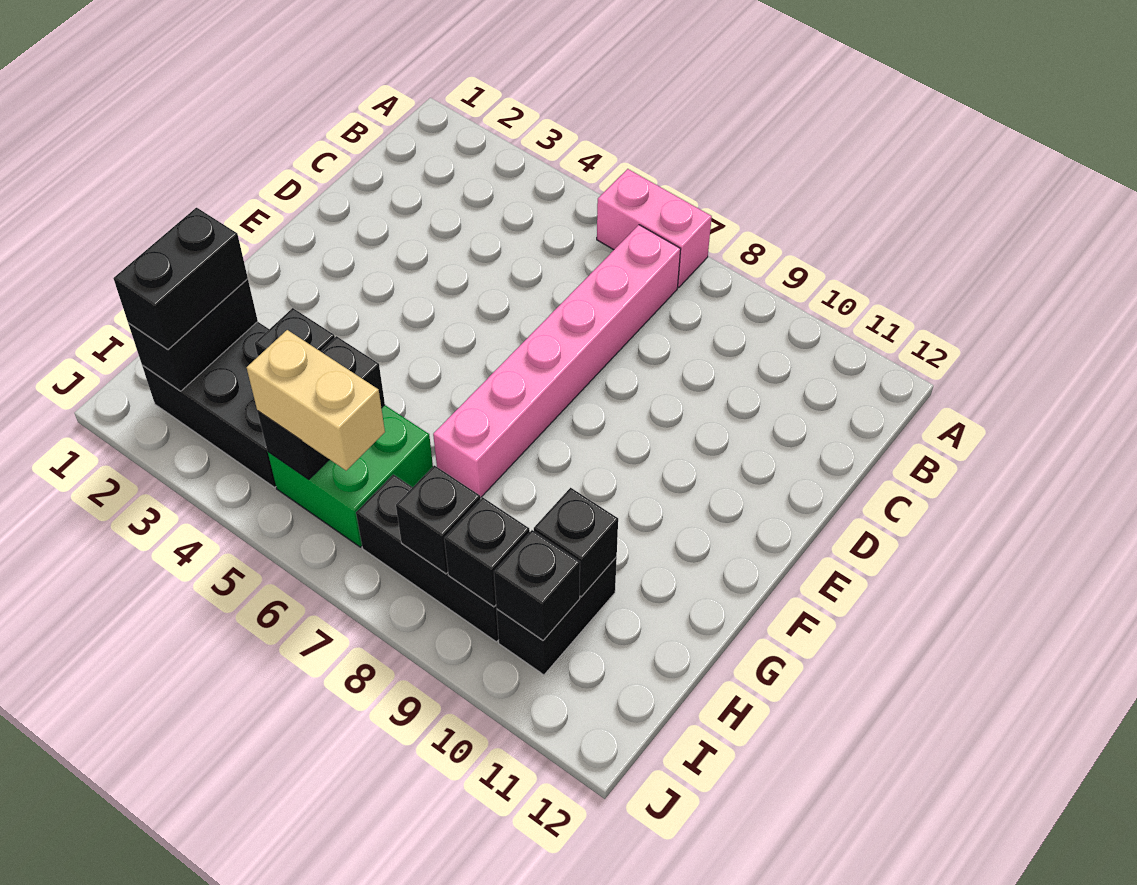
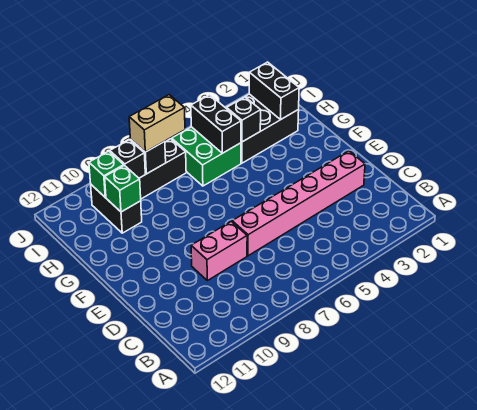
pink 1x2 brick [597,169,712,288] -> pink 1x2 brick moved to [191,222,247,281]
pink 1x6 brick [433,225,681,498] -> pink 1x6 brick turned to [232,151,365,256]
black 1x2 brick [114,208,248,349] -> none
black 1x1 brick [534,488,618,597] -> green 1x1 brick [105,165,141,212]
tan 1x2 brick [247,330,385,471] -> tan 1x2 brick moved to [129,95,185,152]
black 1x1 brick [494,530,580,640] -> green 1x1 brick [89,151,124,197]

